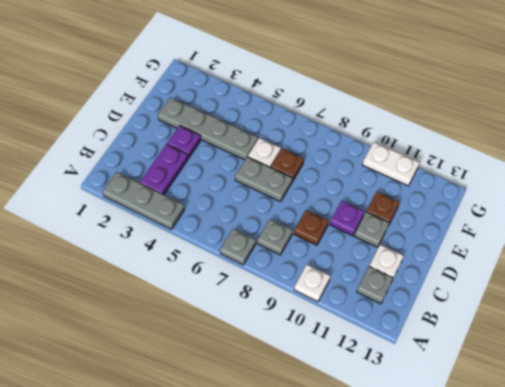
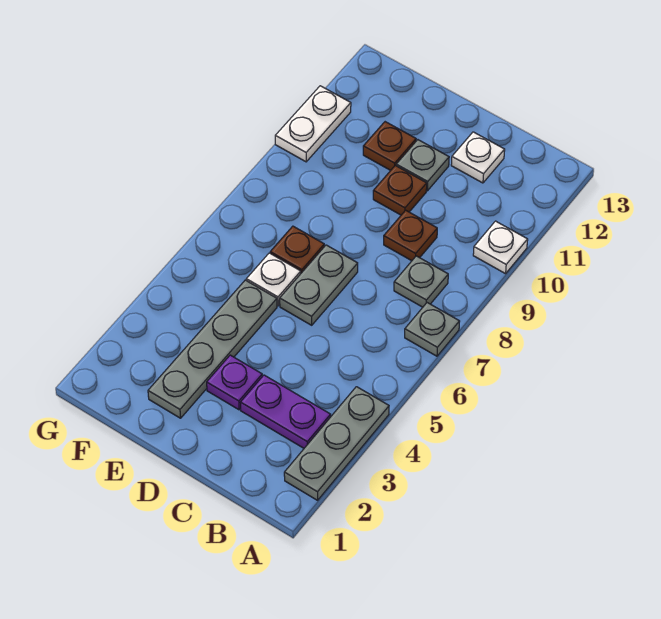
grey 1x1 plate [357,266,393,304] -> none
purple 1x1 plate [330,201,365,236] -> brown 1x1 plate [373,166,427,215]

